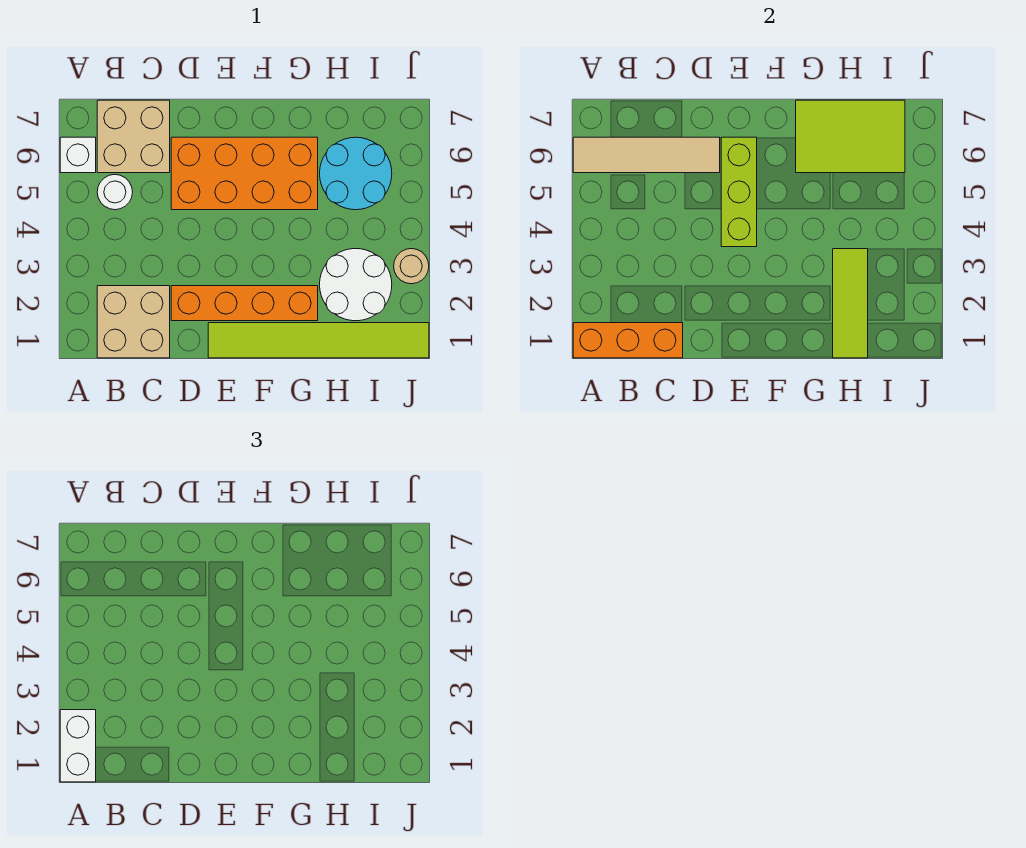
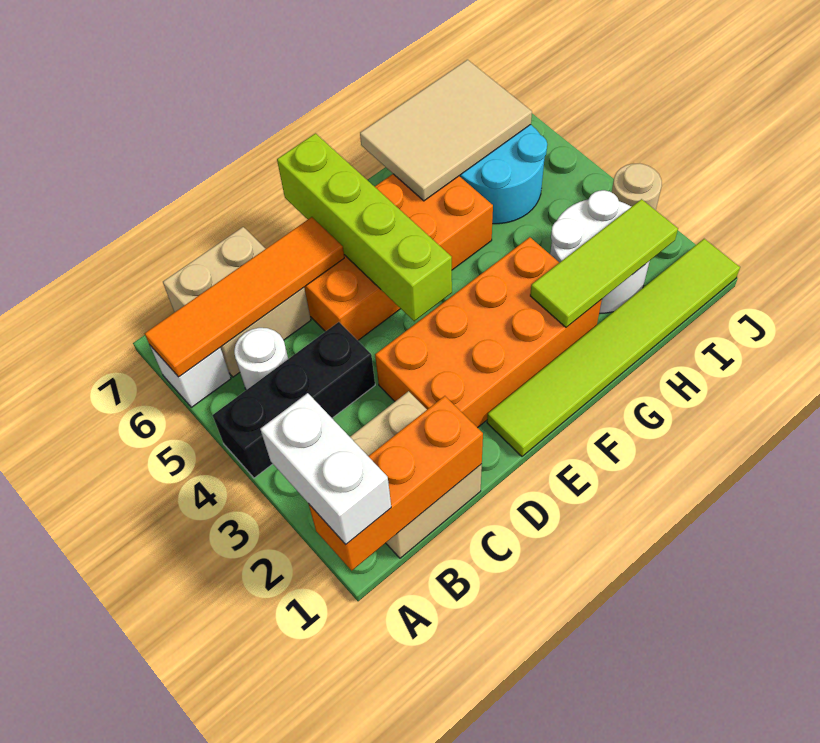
none -> black 1x3 brick [213,322,375,478]
tan 1x4 tile [573,137,720,173] -> orange 1x4 tile [145,217,344,377]
orange 1x4 brick [171,286,318,321] -> orange 2x4 brick [375,237,602,428]
lime 1x3 brick [721,137,757,247] -> lime 1x4 brick [277,133,452,321]
lime 2x3 tile [796,100,905,173] -> tan 2x3 tile [360,60,532,201]
lime 1x3 tile [833,249,868,358] -> lime 1x3 tile turned to [530,199,678,327]

